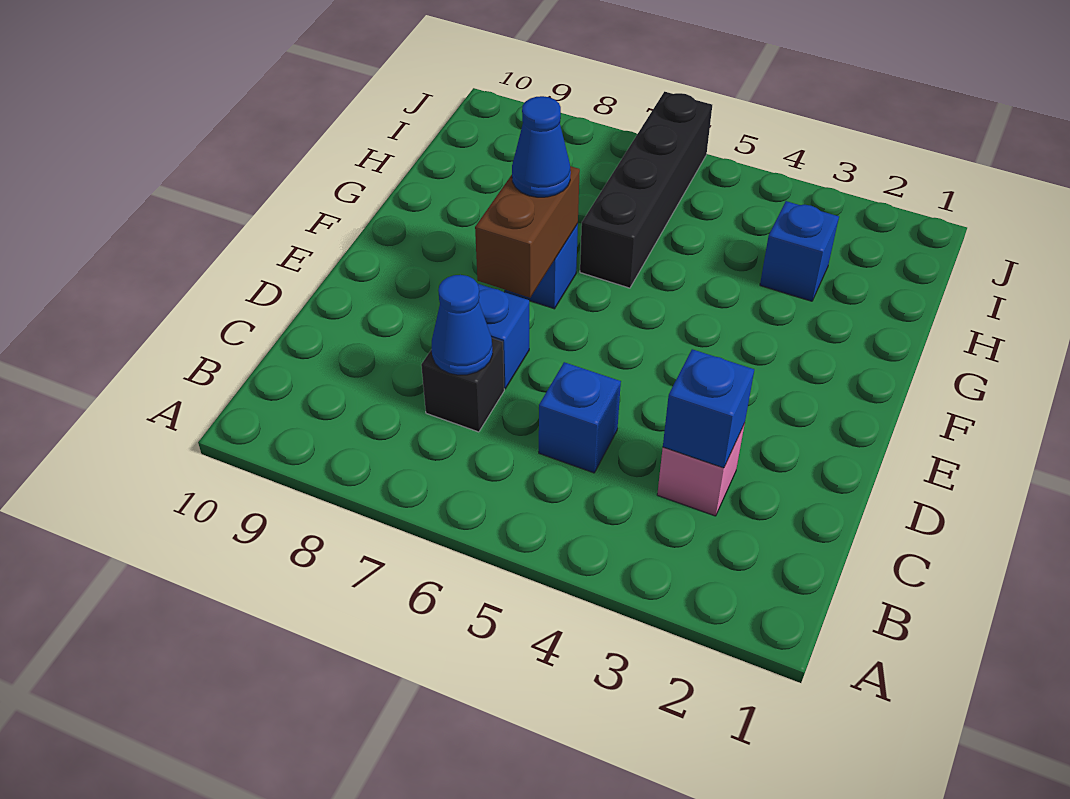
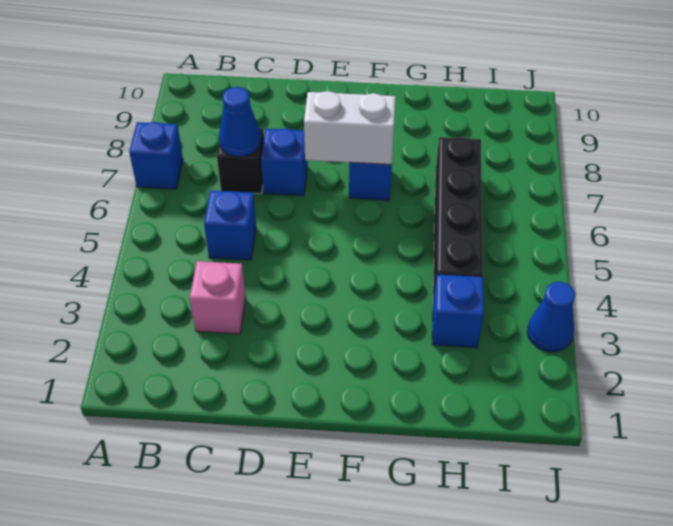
blue 1x1 brick [663,349,754,468] -> blue 1x1 brick moved to [129,122,183,189]
brown 1x2 brick [475,166,580,297] -> white 1x2 brick [304,91,396,165]
blue 1x1 cone [512,96,571,197] -> blue 1x1 cone moved to [527,282,575,352]
black 1x4 brick [580,92,712,288] -> black 1x4 brick turned to [433,137,483,303]

